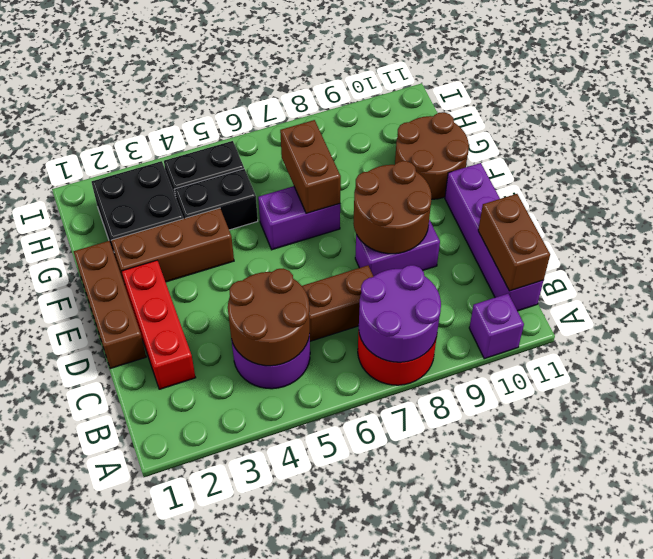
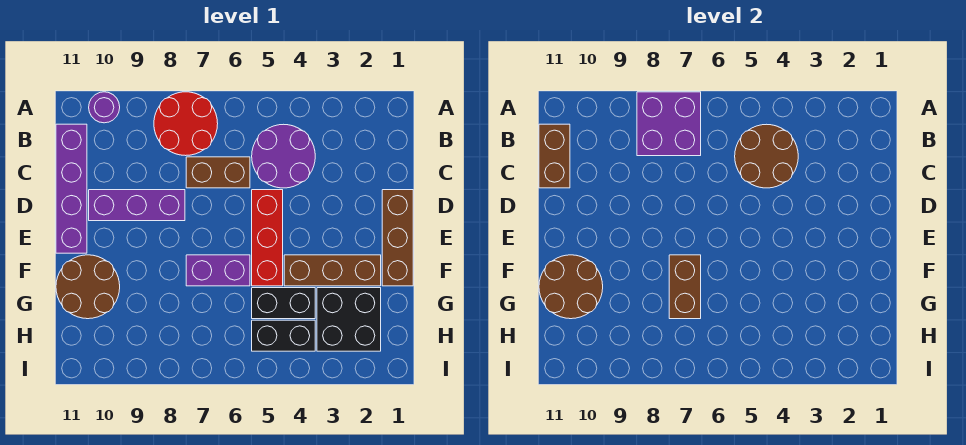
purple 2x2 round brick [359,265,441,362] -> purple 2x2 brick [637,92,701,156]
purple 1x1 brick [469,294,524,359] -> purple 1x1 round brick [89,92,120,123]
red 1x3 brick [122,260,196,389] -> red 1x3 brick moved to [252,190,283,286]
purple 1x2 brick [355,220,440,276] -> purple 1x3 brick [89,190,185,221]
brown 2x2 round brick [353,161,431,254] -> brown 2x2 round brick moved to [539,255,603,319]

